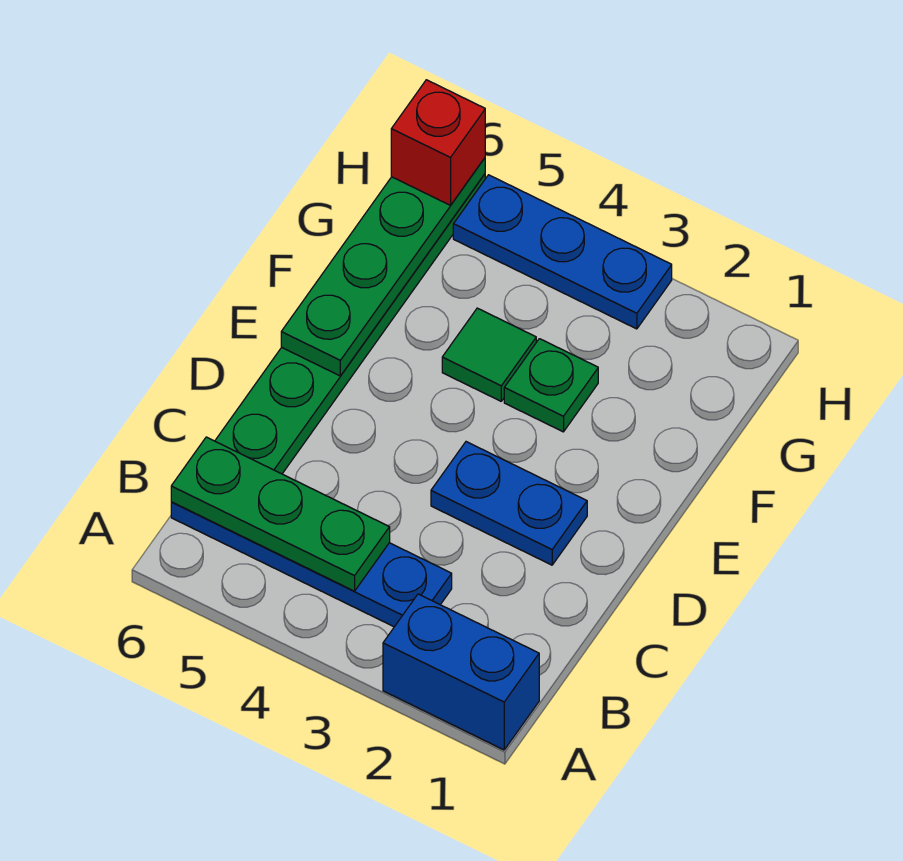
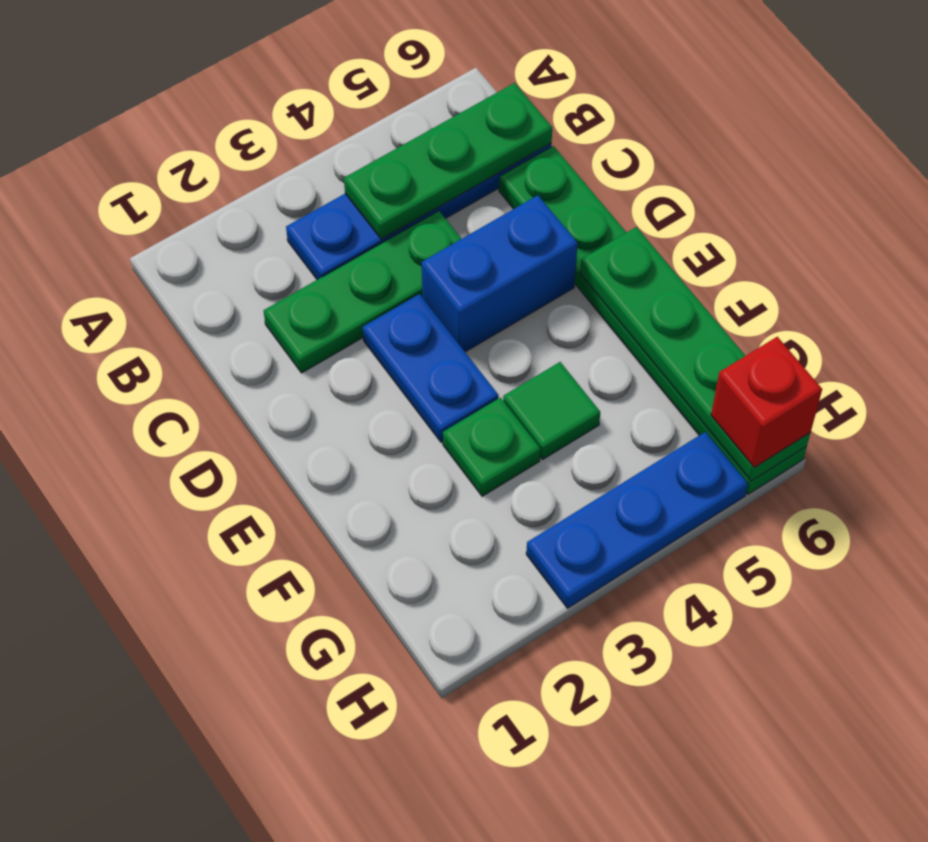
blue 1x2 brick [383,594,539,750] -> blue 1x2 brick moved to [422,195,578,352]
none -> green 1x3 plate [264,211,461,373]
blue 1x2 plate [431,442,587,565] -> blue 1x2 plate turned to [363,294,499,442]

